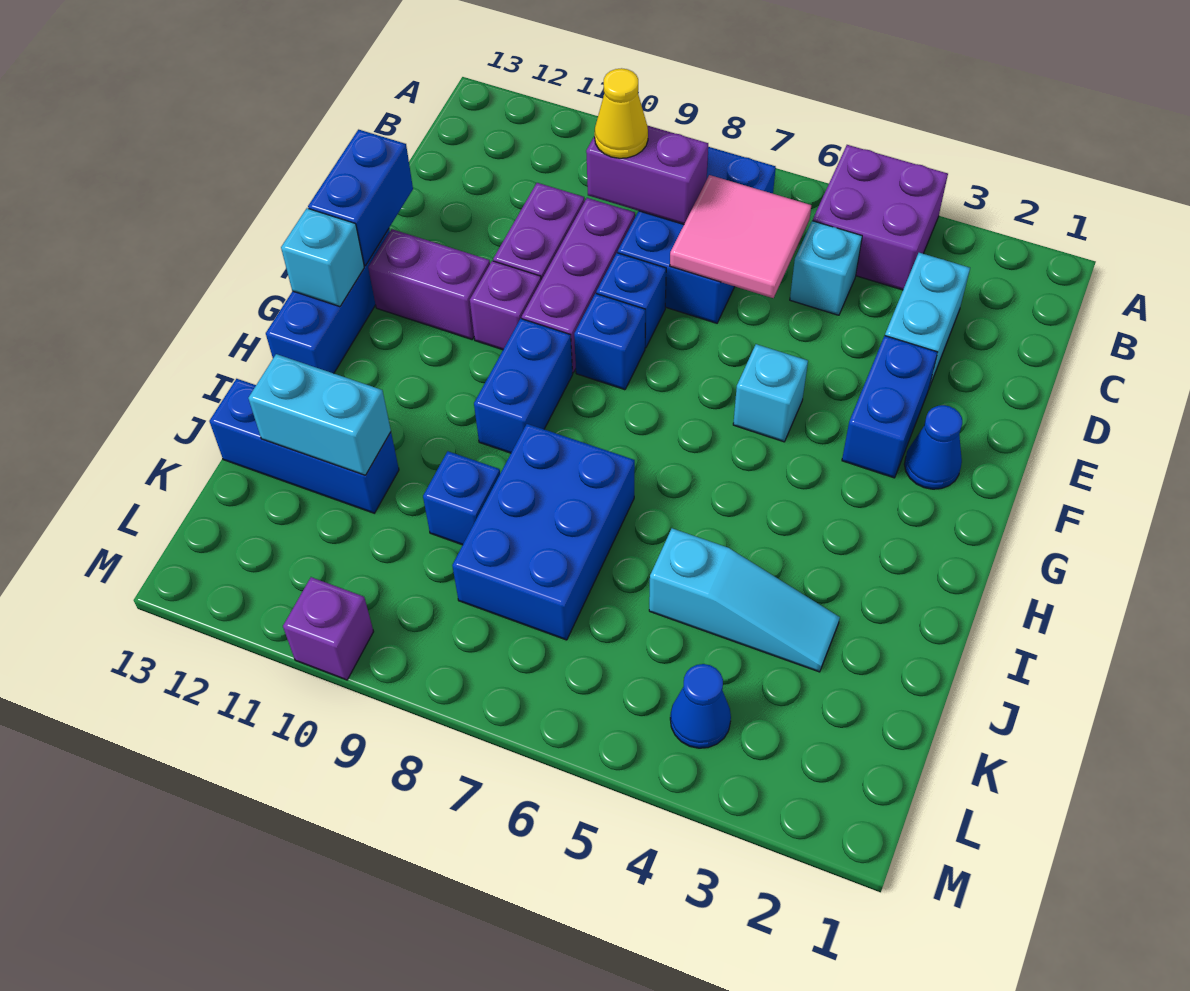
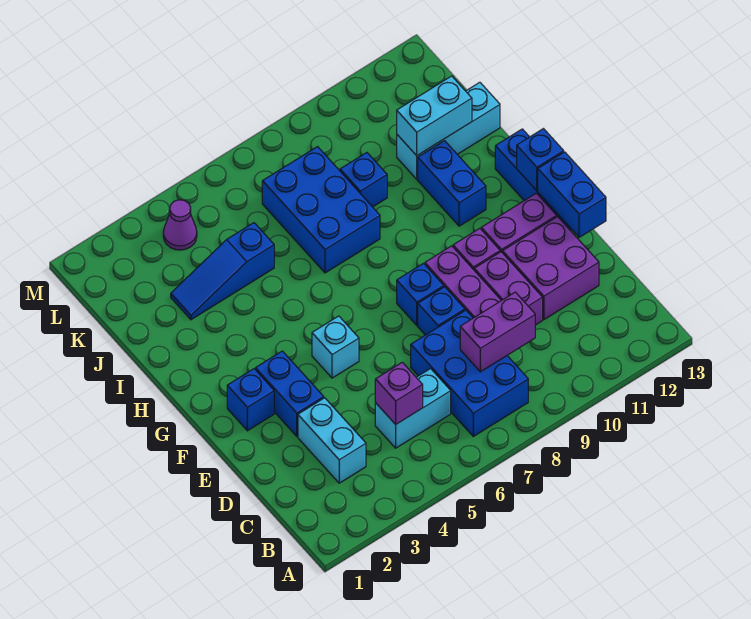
purple 2x2 brick [813,145,948,290] -> purple 2x2 brick moved to [503,217,599,319]
cyan 1x1 brick [790,221,862,315] -> cyan 1x2 brick [375,369,451,448]
pink 2x2 tile [670,175,811,298] -> none
yellow 1x1 cone [595,68,648,158] -> none
blue 1x1 cone [904,405,962,489] -> blue 1x1 brick [227,369,274,431]
blue 1x2 brick [474,319,573,453] -> blue 1x2 brick moved to [418,141,486,226]
cyan 1x1 brick [281,208,364,307] -> blue 1x1 brick [517,129,564,191]
cyan 1x3 slope [649,528,840,672] -> blue 1x3 slope [171,223,274,320]
blue 1x3 brick [209,379,399,513] -> cyan 1x3 brick [397,82,500,179]
blue 1x1 cone [670,664,731,748] -> purple 1x1 cone [163,200,197,250]
purple 1x1 brick [283,577,374,680] -> purple 1x1 brick moved to [375,362,423,424]

